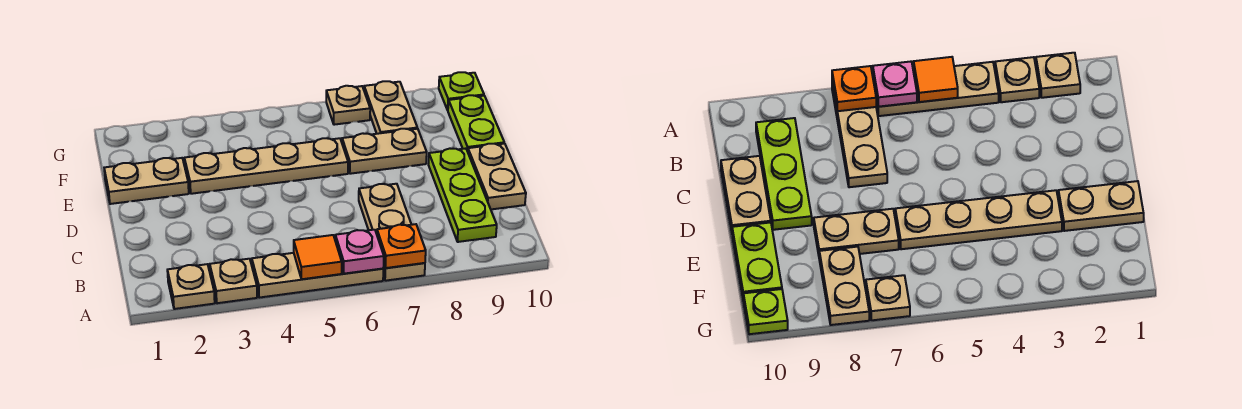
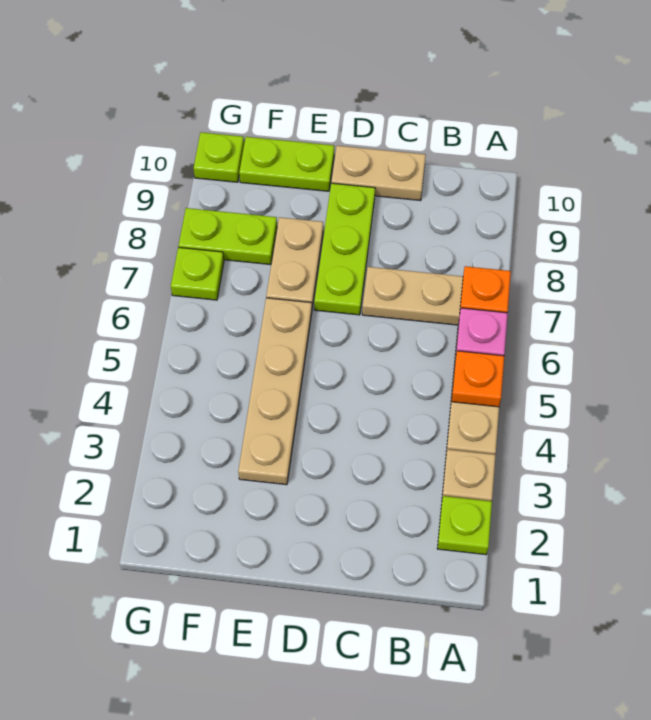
tan 1x1 plate [167,264,215,309] -> lime 1x1 plate [437,496,492,555]
orange 1x1 tile [294,235,342,279] -> orange 1x1 plate [452,351,504,407]
lime 1x3 plate [428,148,497,242] -> lime 1x3 plate turned to [314,183,375,315]
tan 1x2 plate [104,158,189,204] -> none
tan 1x2 plate [364,81,417,134] -> lime 1x2 plate [179,208,277,265]
tan 1x1 plate [326,86,370,125] -> lime 1x1 plate [171,247,224,300]

